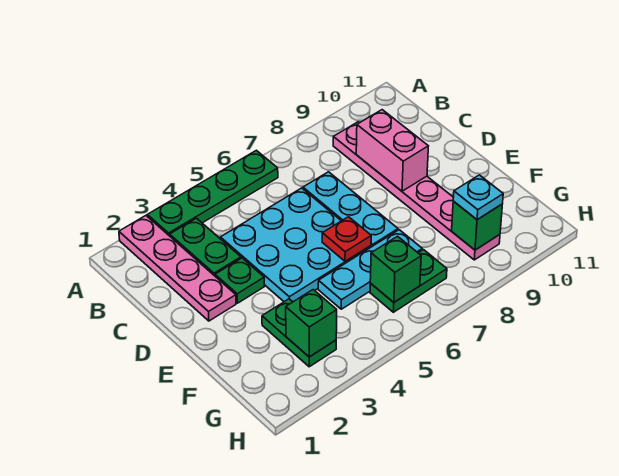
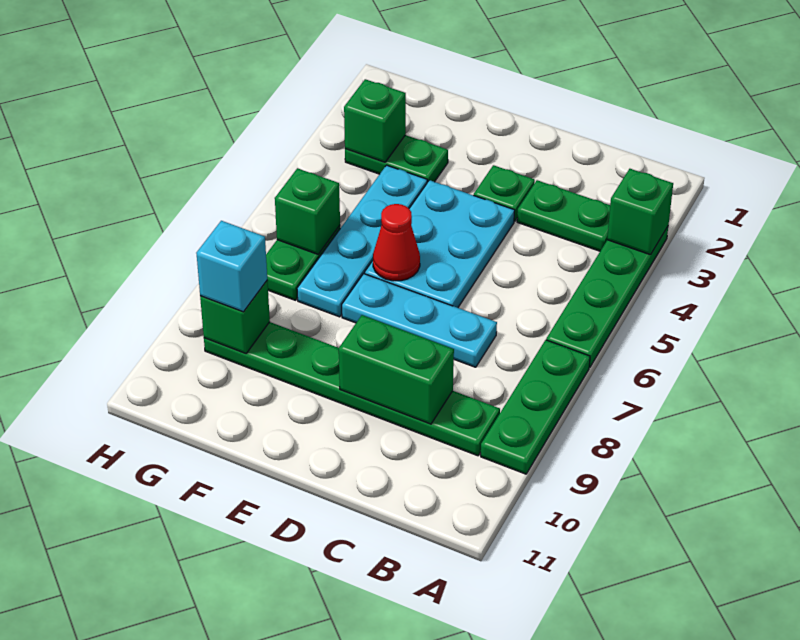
pink 1x4 plate [119,216,236,321] -> none
none -> green 1x1 brick [607,169,673,255]
none -> green 1x3 plate [481,340,590,474]
pink 1x6 plate [333,122,500,260] -> green 1x6 plate [204,322,500,456]
cyan 3x3 plate [220,188,371,302] -> cyan 2x3 plate [365,180,515,308]
pink 1x2 brick [356,110,428,191] -> green 1x2 brick [339,315,454,424]
red 1x1 plate [322,217,371,261] -> red 1x1 cone [373,204,420,281]
cyan 1x3 plate [318,230,422,309] -> cyan 1x4 plate [297,165,427,317]
cyan 1x1 plate [453,175,503,220] -> cyan 1x1 brick [196,221,267,312]

